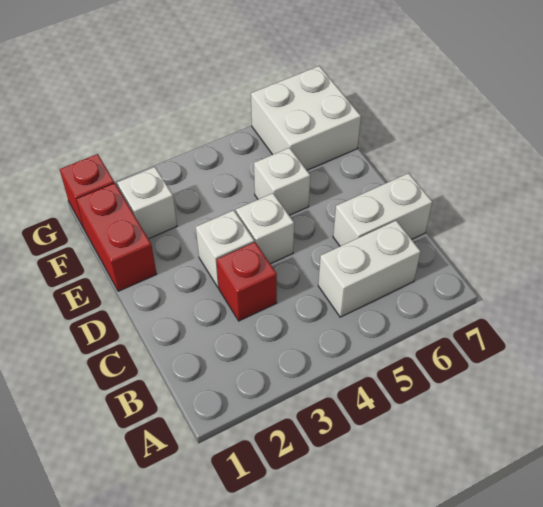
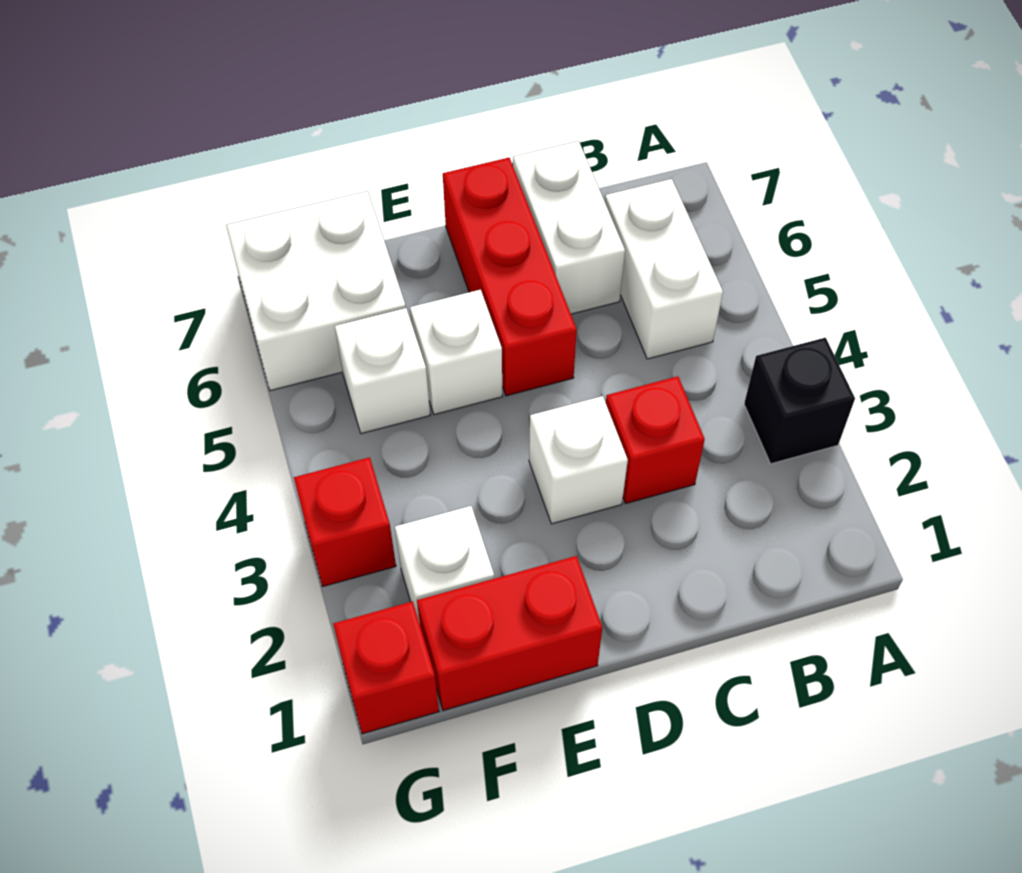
none -> black 1x1 brick [744,338,855,464]
white 1x1 brick [236,193,294,264] -> white 1x1 brick moved to [335,308,430,434]
none -> red 1x3 brick [443,158,577,396]
none -> red 1x1 brick [294,457,396,586]

